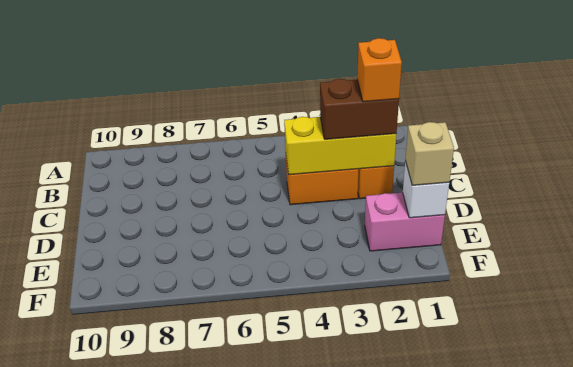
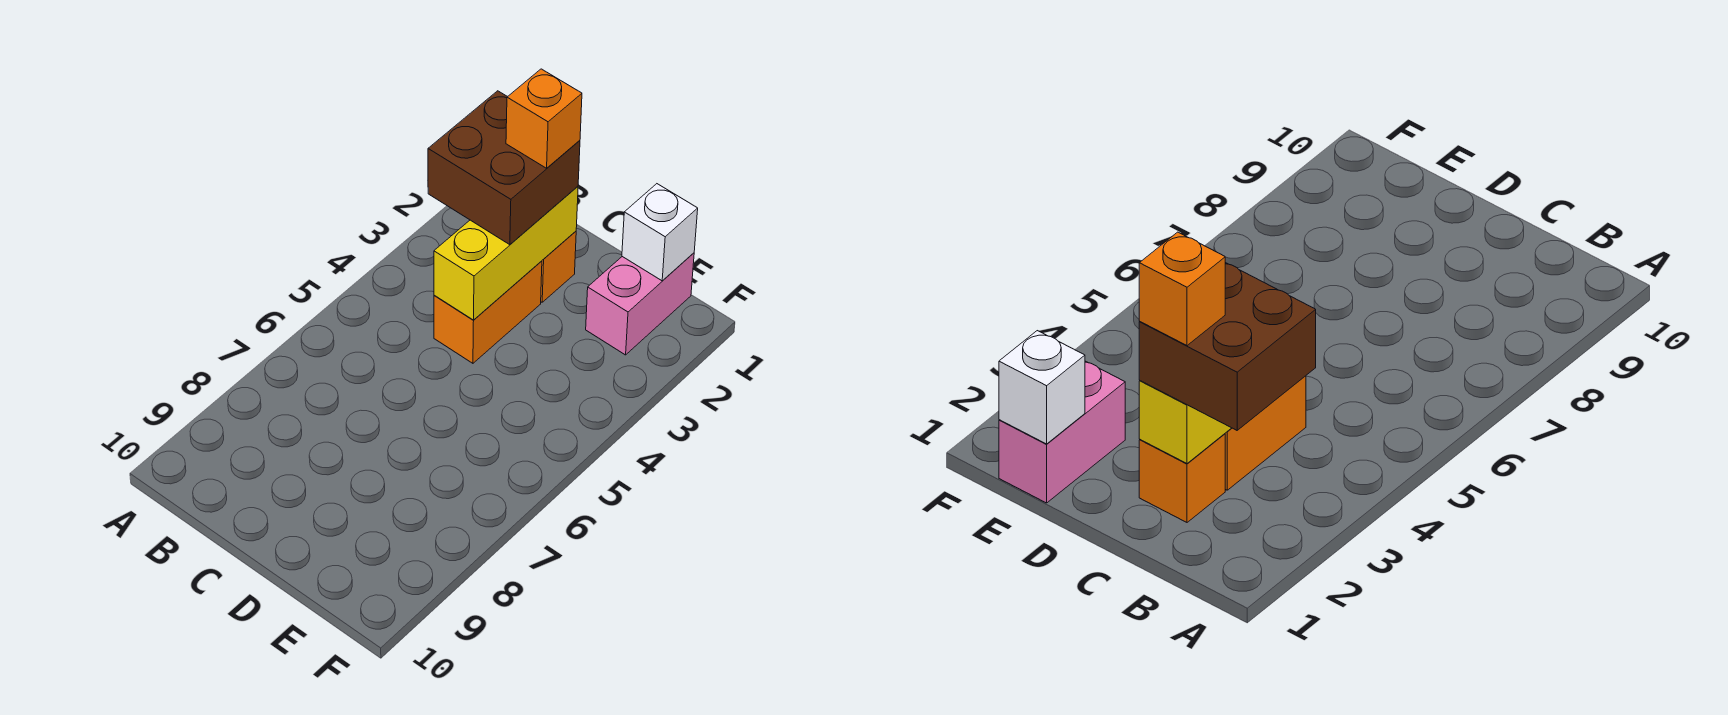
brown 1x2 brick [320,79,399,139] -> brown 2x2 brick [428,91,580,245]
tan 1x1 brick [405,122,454,185] -> none

